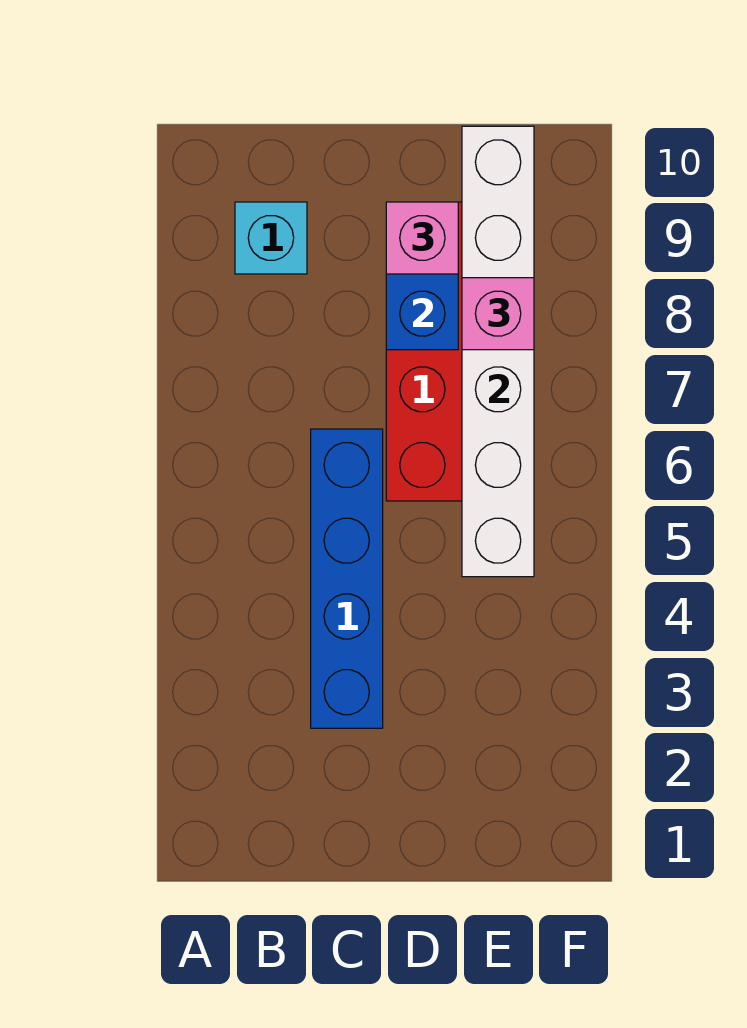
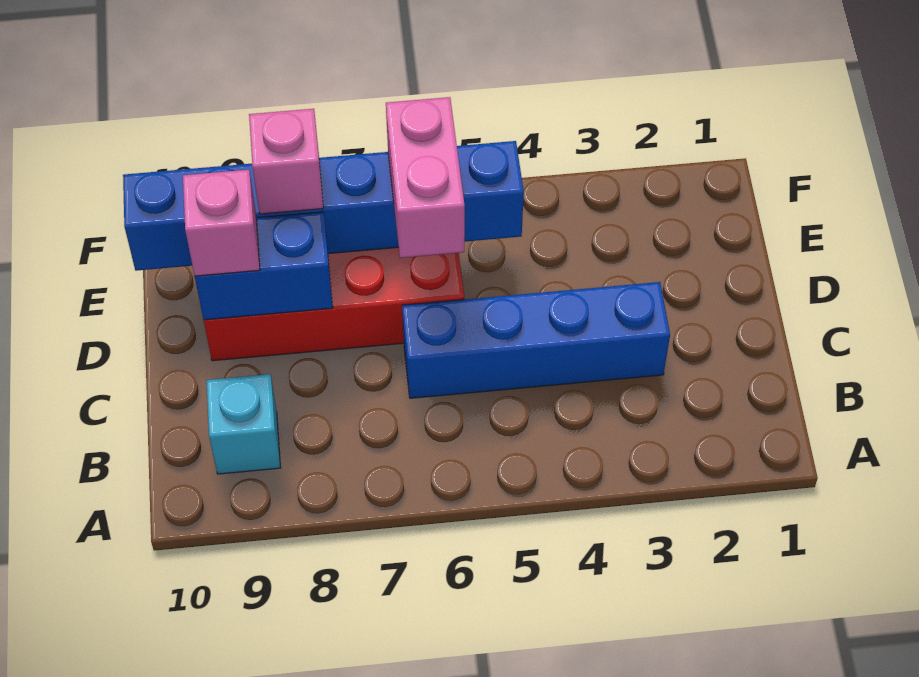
none -> pink 1x2 brick [386,97,465,258]
white 1x6 brick [462,126,534,577] -> blue 1x6 brick [123,141,524,271]

